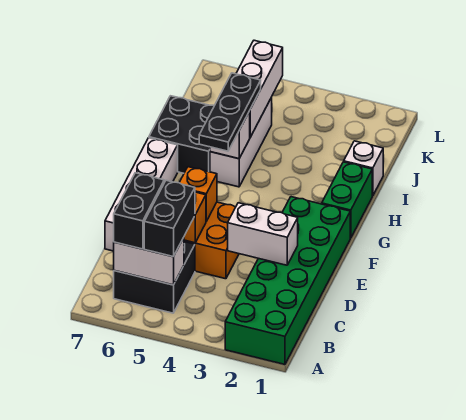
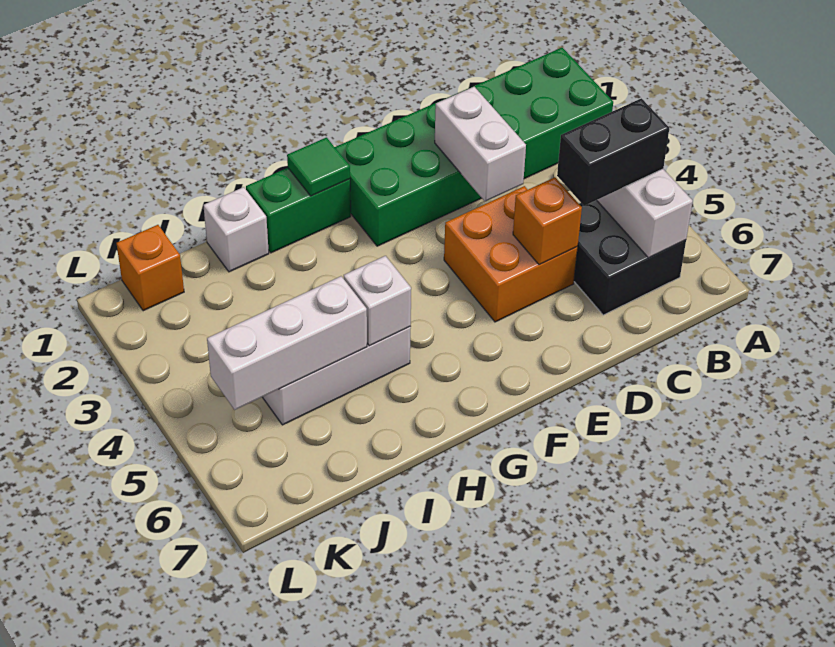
black 1x2 brick [114,173,164,249] -> none
white 1x4 brick [105,138,178,251] -> none
orange 1x1 brick [179,167,217,221] -> orange 1x1 brick moved to [117,225,184,311]
none -> green 1x1 tile [287,138,350,196]
black 1x3 plate [199,73,261,151] -> none
black 2x2 brick [149,96,214,173] -> none

